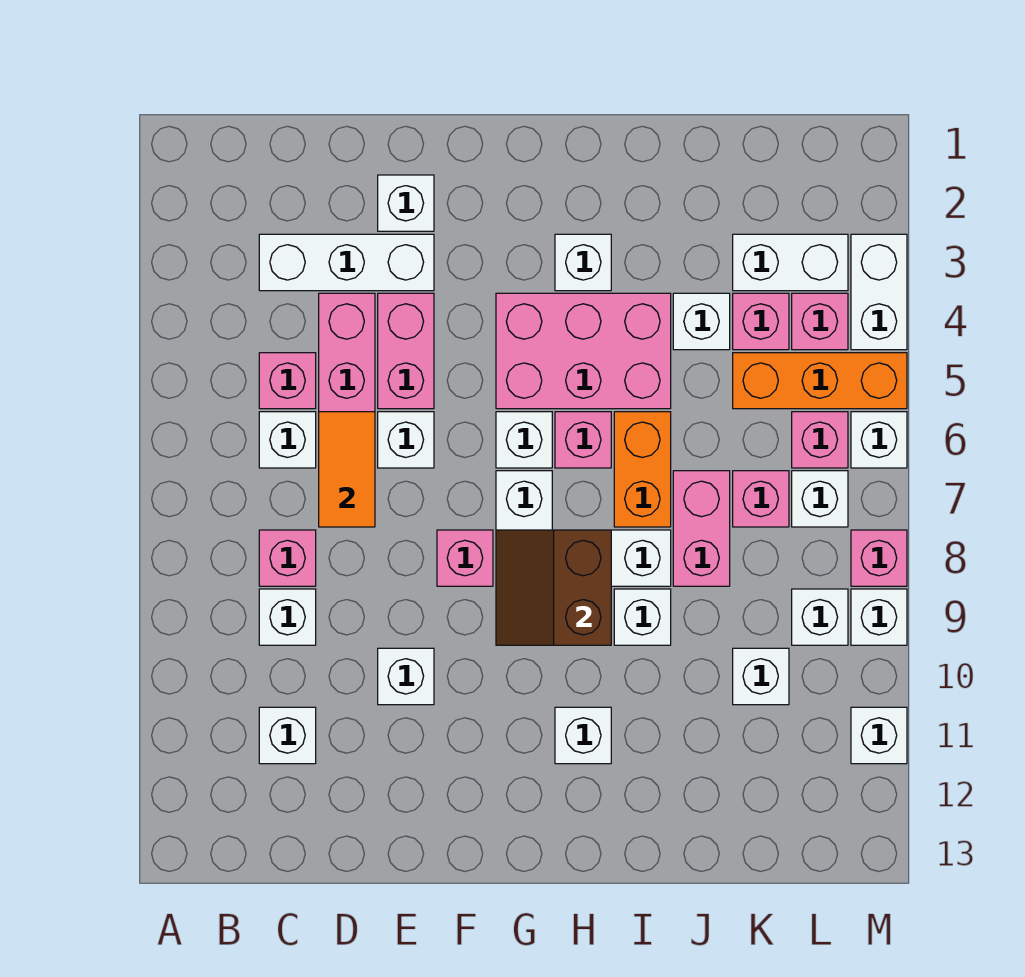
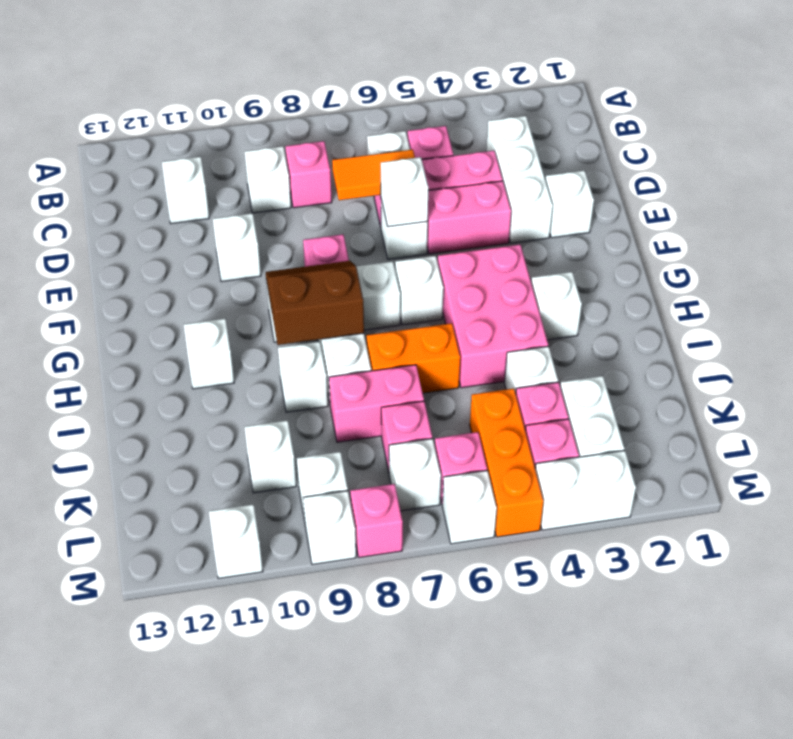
none -> white 1x1 brick [380,157,428,227]
pink 1x1 brick [555,412,611,468] -> none

